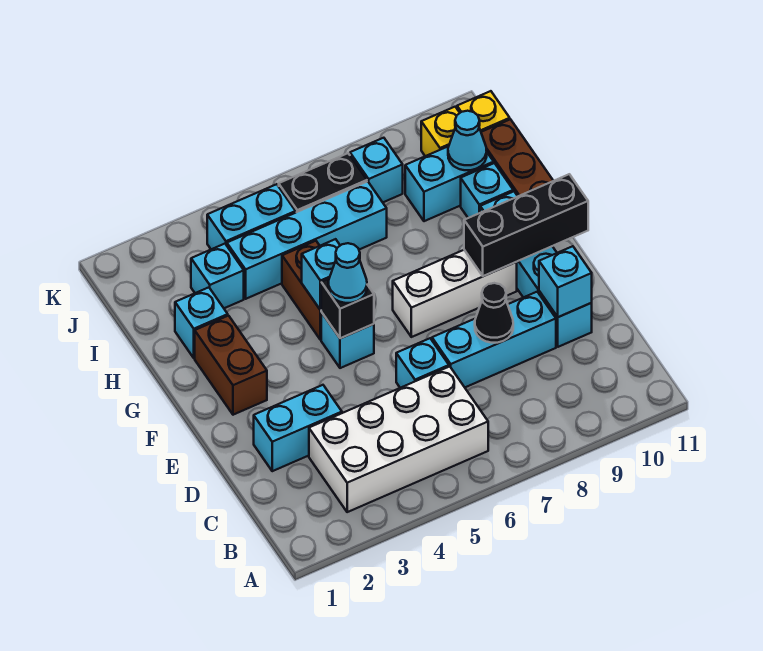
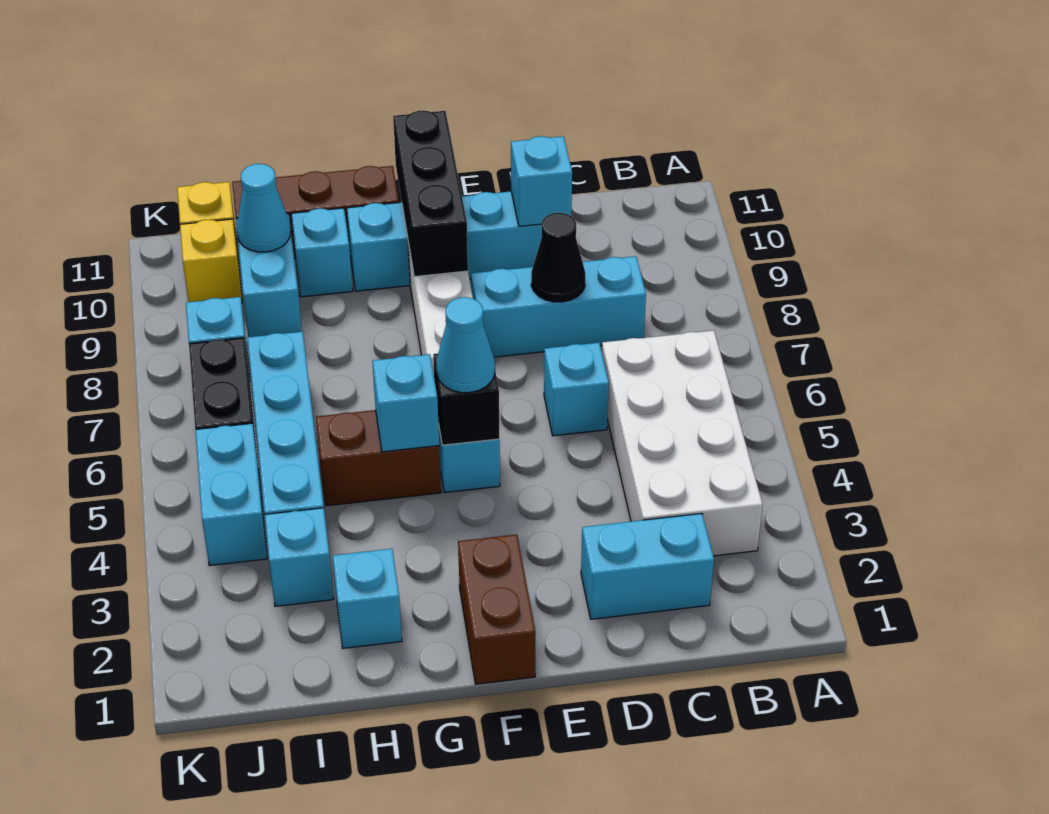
cyan 1x2 brick [254,385,342,471] -> cyan 1x2 brick turned to [581,513,714,619]
cyan 1x3 brick [432,292,556,387] -> cyan 1x3 brick turned to [471,256,646,357]
brown 1x2 brick [195,316,267,415] -> brown 1x2 brick turned to [458,534,536,684]

